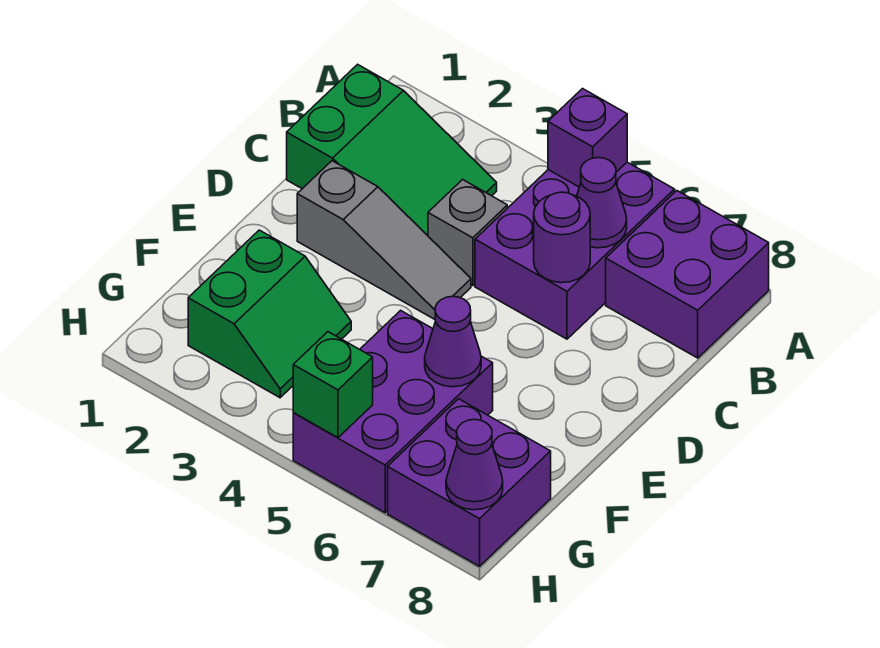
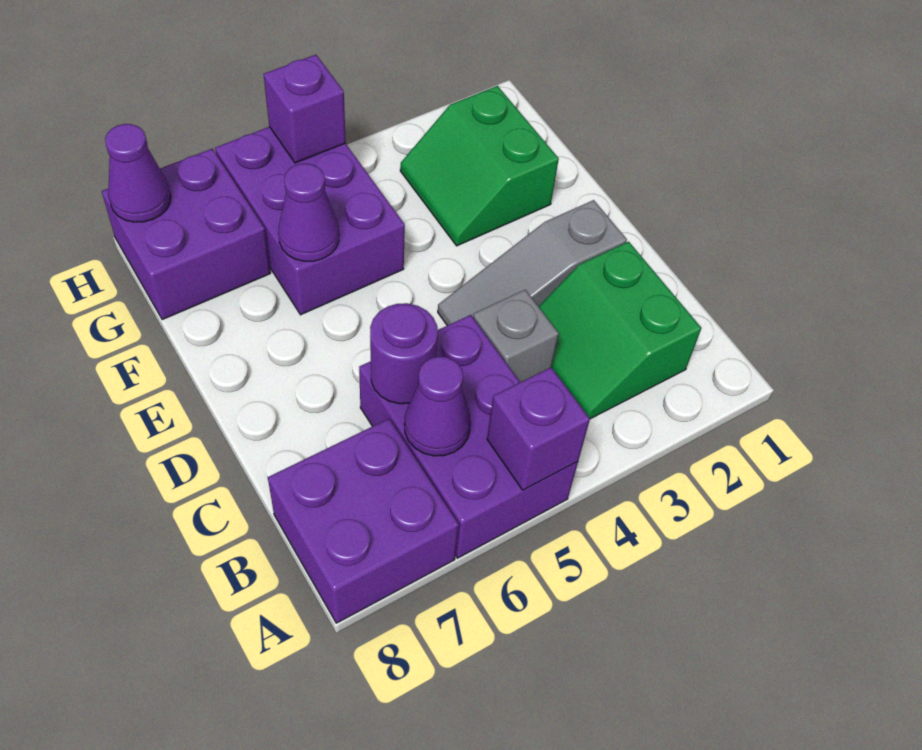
green 2x3 slope [287,64,497,236] -> green 2x2 slope [539,242,701,419]
green 1x1 brick [293,332,373,438] -> purple 1x1 brick [264,55,346,163]

